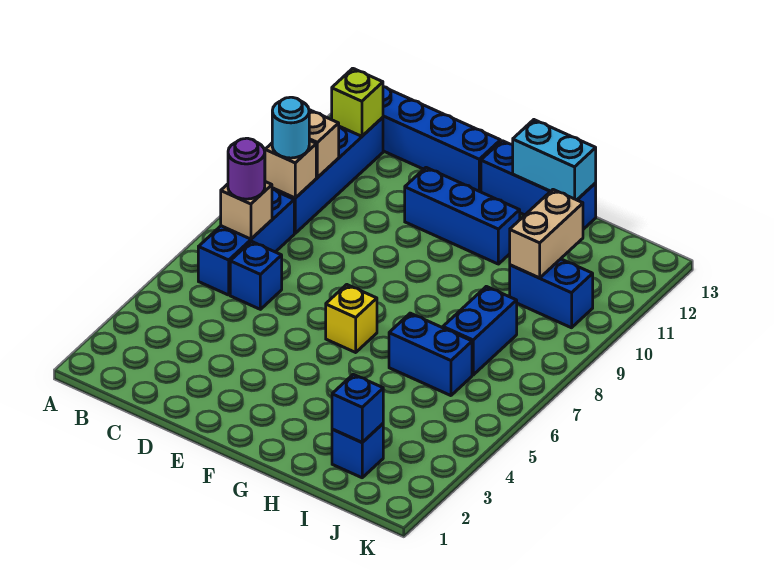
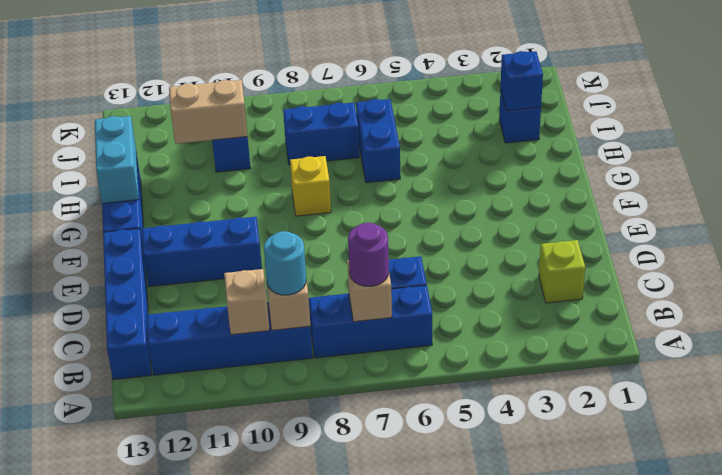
lime 1x1 brick [332,68,383,136] -> lime 1x1 brick moved to [539,240,585,303]
blue 1x3 brick [405,168,520,264] -> blue 1x3 brick turned to [142,217,262,287]
yellow 1x1 brick [326,285,377,352] -> yellow 1x1 brick moved to [290,156,331,216]

